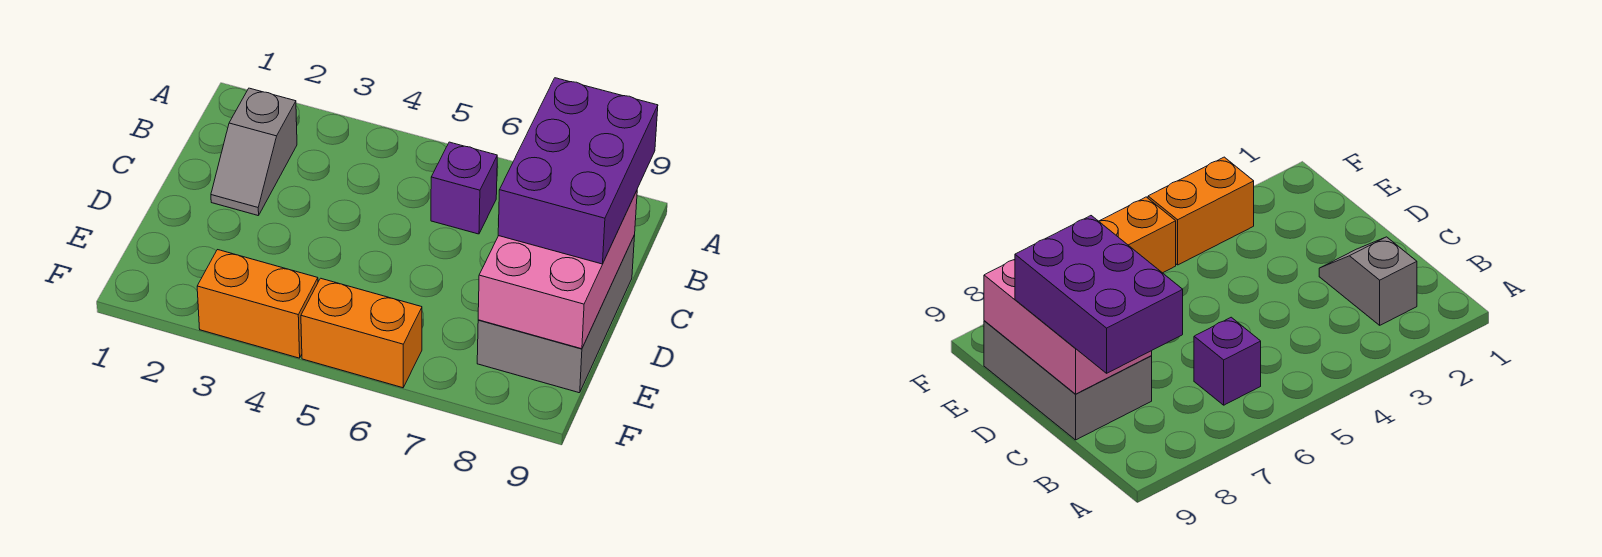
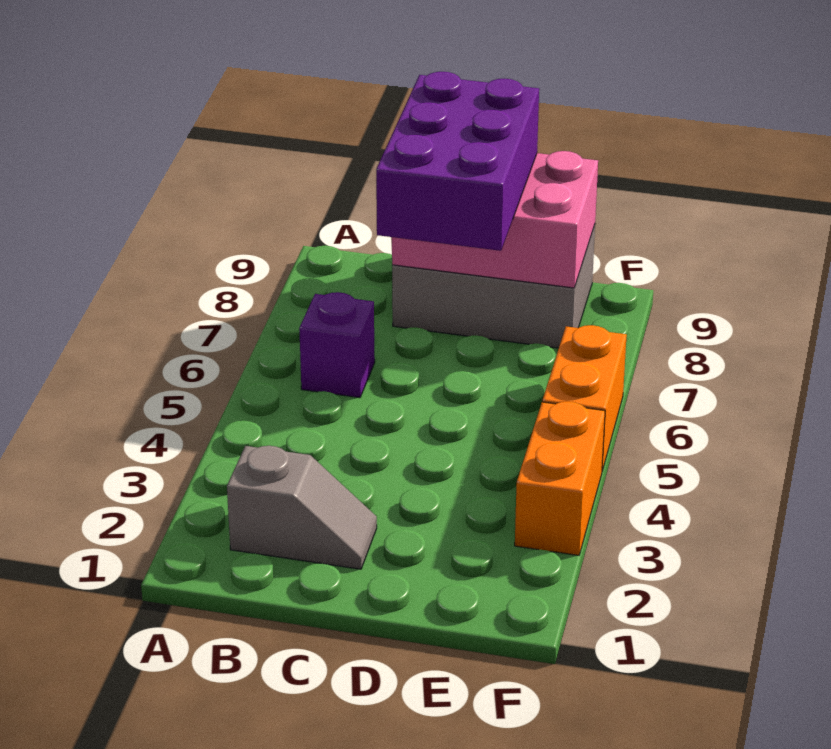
purple 2x3 brick [498,78,658,264] -> purple 2x3 brick turned to [376,72,539,251]

